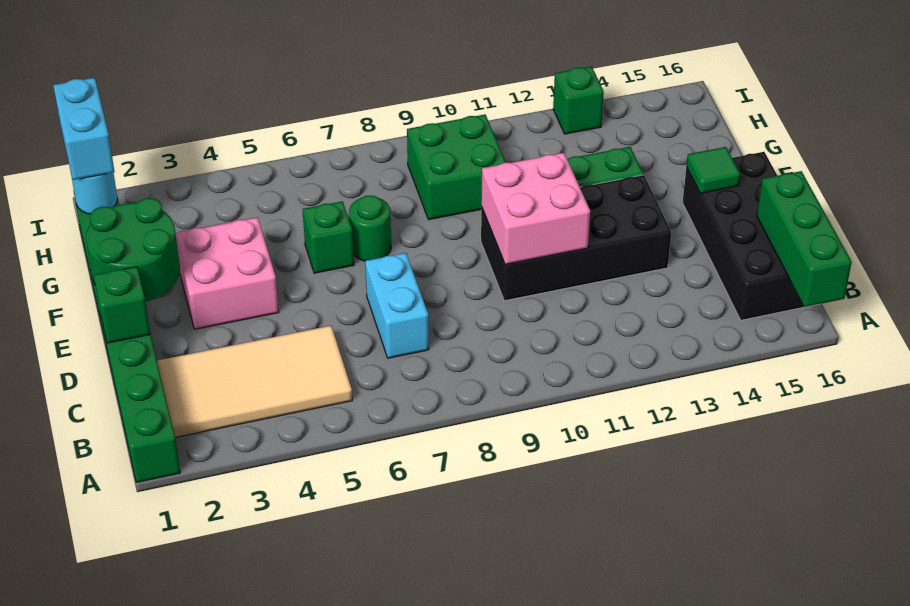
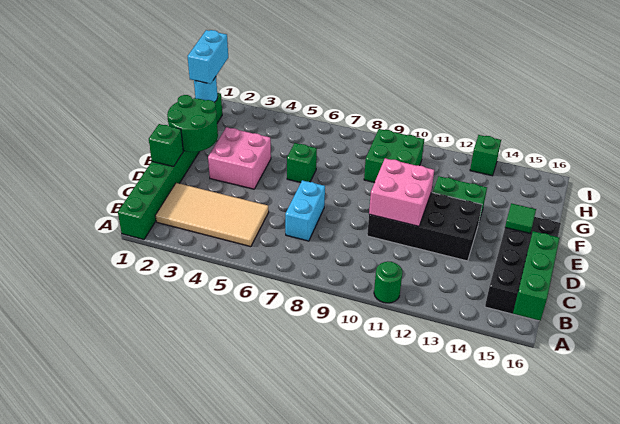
green 1x1 round brick [349,196,391,261] -> green 1x1 round brick moved to [374,261,402,303]

